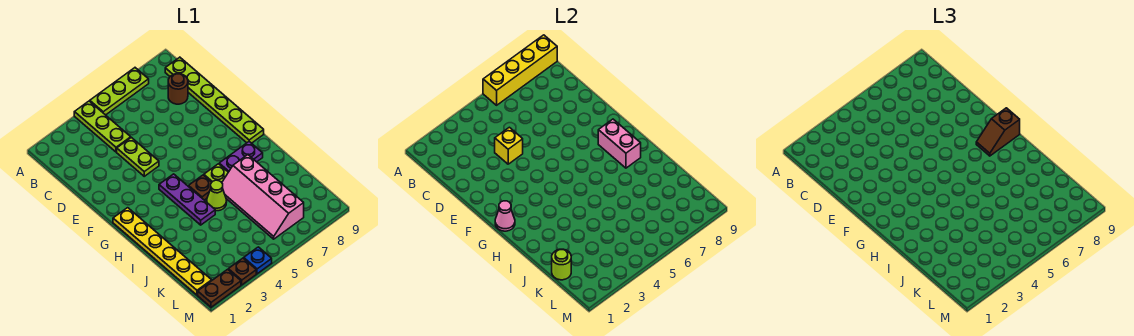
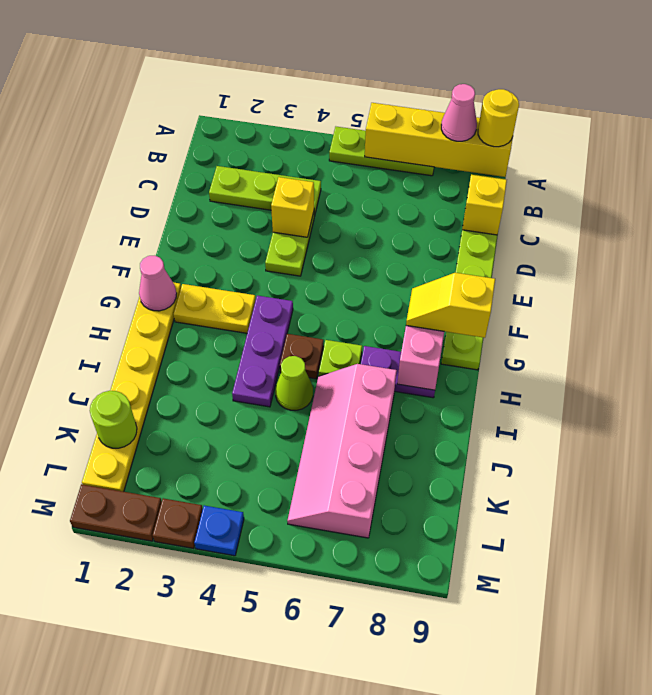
lime 1x3 plate [74,101,131,152] -> lime 1x3 plate turned to [209,166,321,216]
none -> pink 1x1 cone [441,84,477,141]
none -> yellow 1x1 round brick [478,89,519,147]
brown 1x1 round brick [168,74,188,104] -> none
none -> yellow 1x1 brick [462,175,507,235]
none -> yellow 1x2 plate [174,284,256,333]
brown 1x2 slope [976,108,1020,156] -> yellow 1x2 slope [406,272,495,338]

